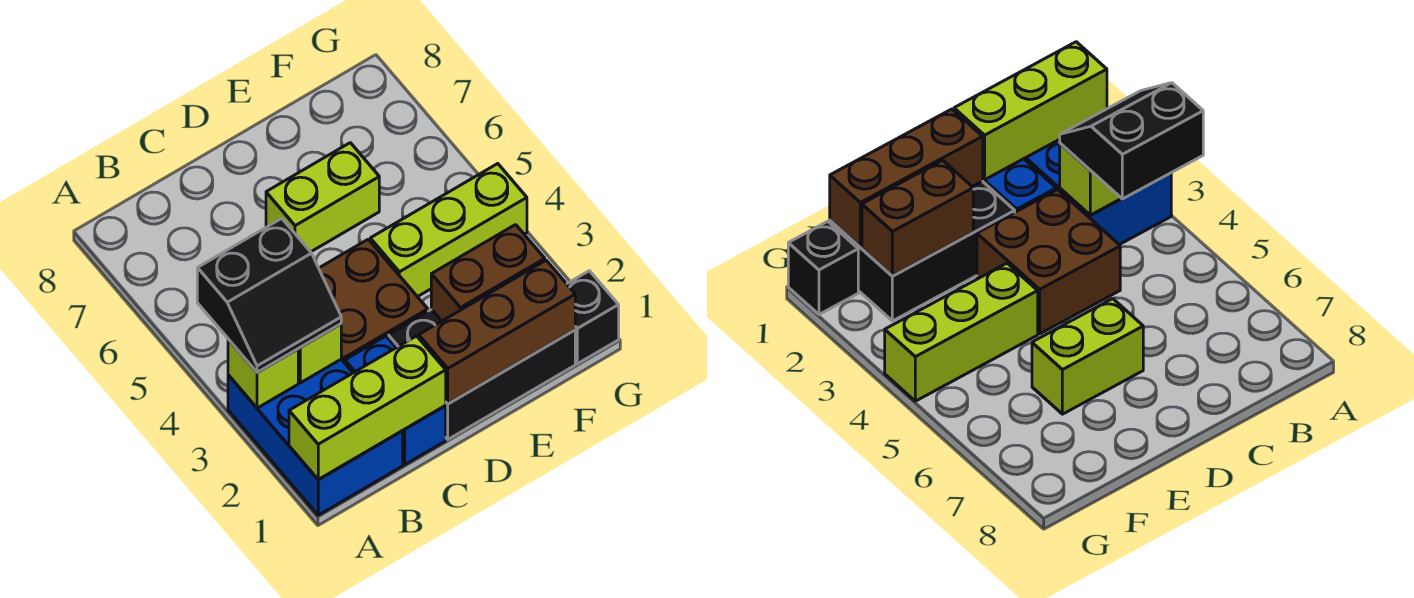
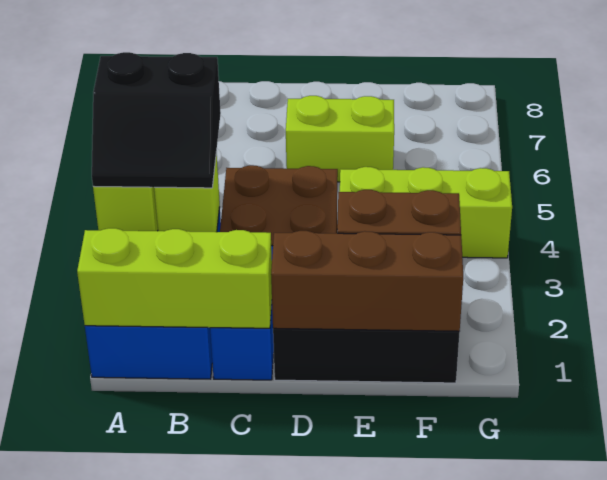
black 1x1 brick [567,271,619,364] -> none

